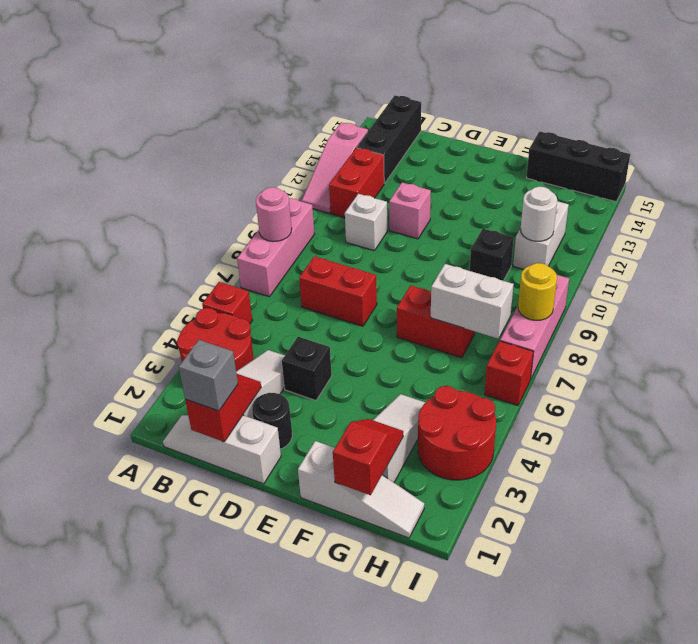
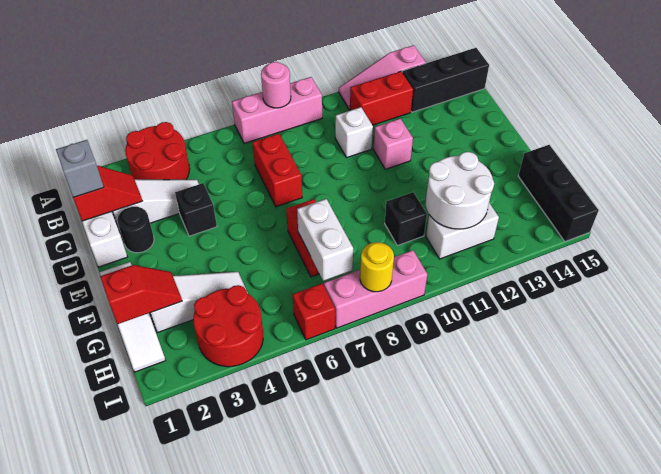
red 1x1 brick [202,282,252,324] -> none
white 1x1 round brick [520,187,557,241] -> white 2x2 round brick [425,152,494,229]

